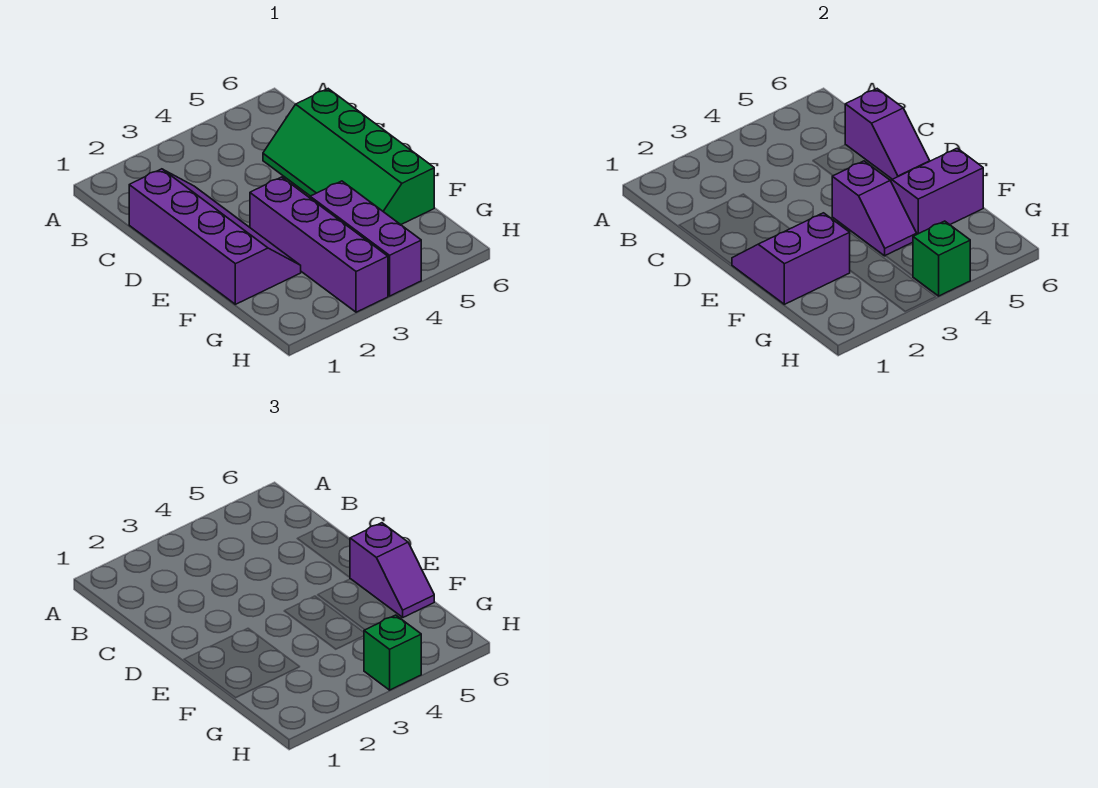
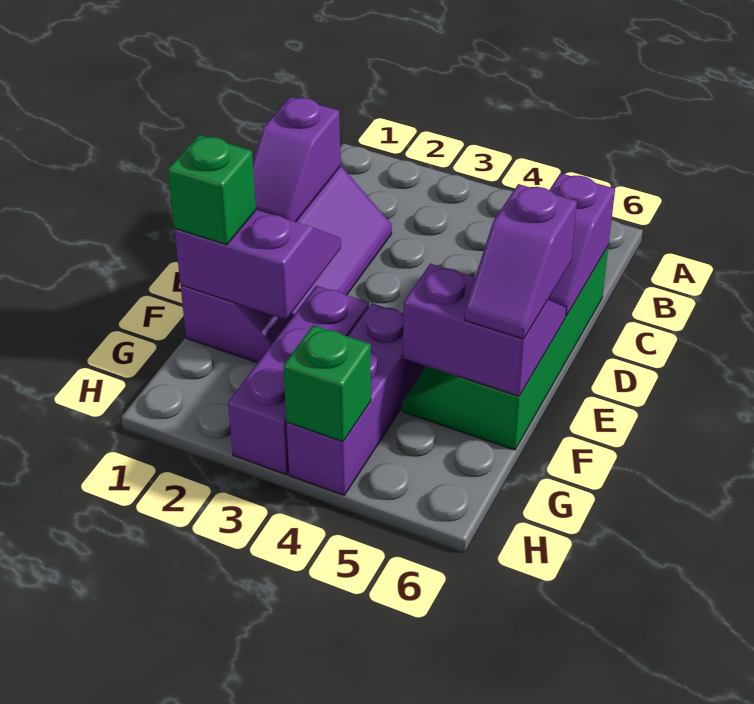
purple 1x4 brick [250,177,388,312] -> purple 1x3 brick [228,286,369,475]
purple 1x2 slope [832,161,917,256] -> purple 1x2 slope moved to [253,97,341,222]
green 1x1 brick [364,615,421,690] -> green 1x1 brick moved to [168,135,256,245]

